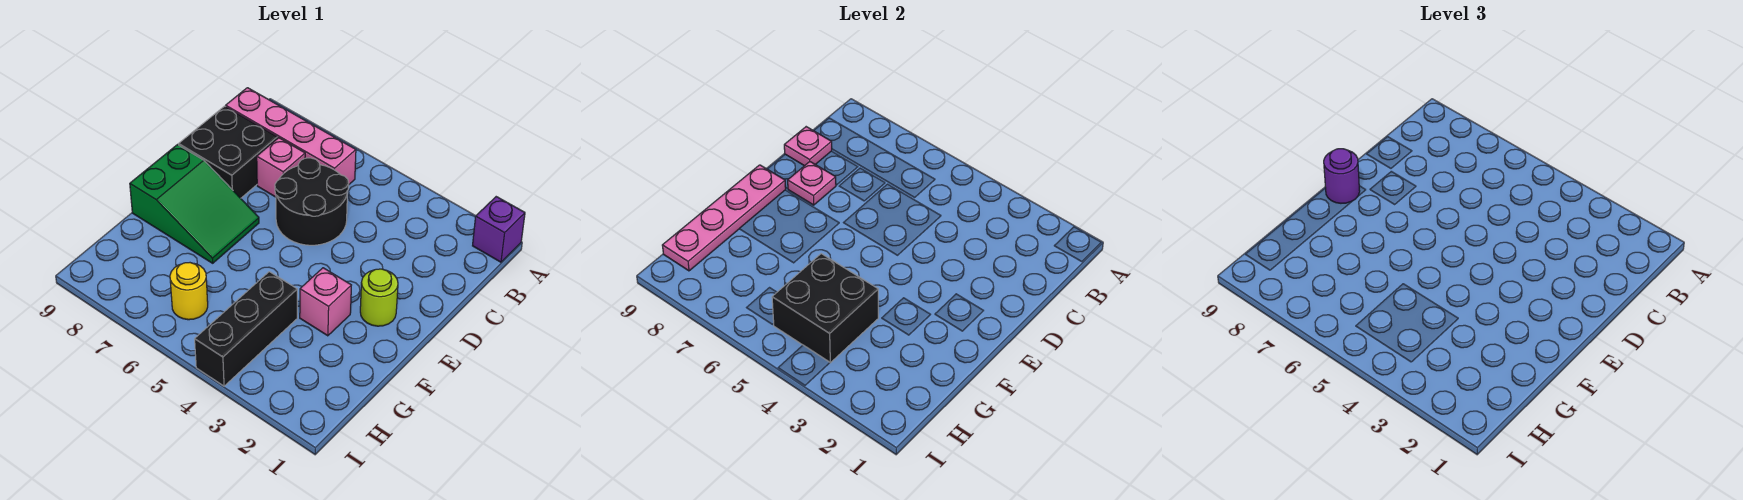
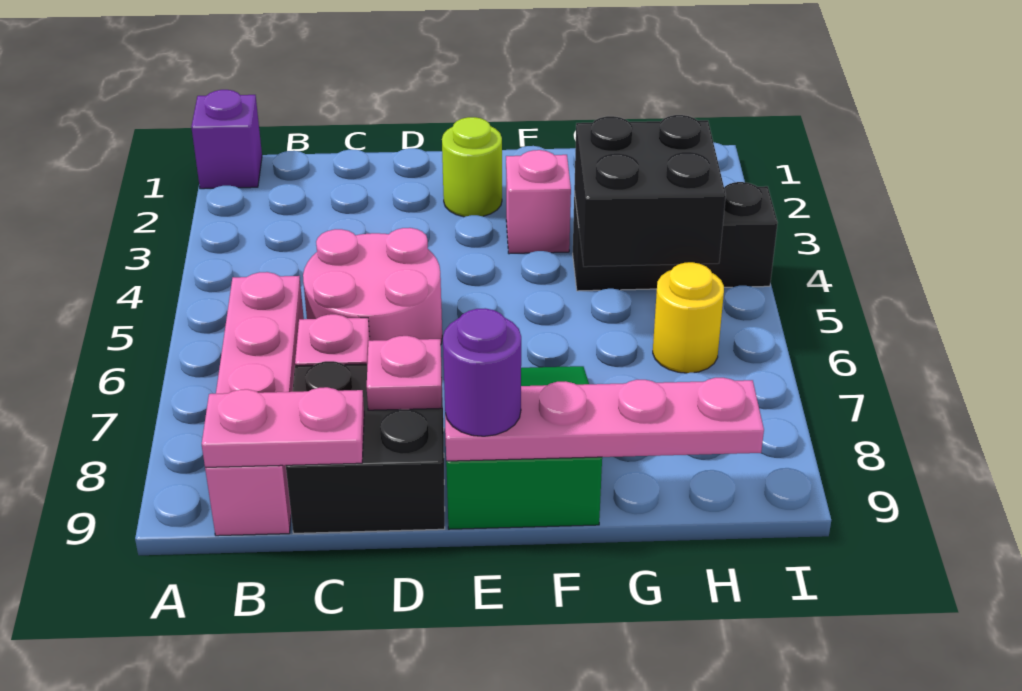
black 2x2 round brick [275,158,349,245] -> pink 2x2 round brick [303,228,442,343]
pink 1x1 plate [784,127,832,166] -> pink 1x2 plate [202,387,364,467]

